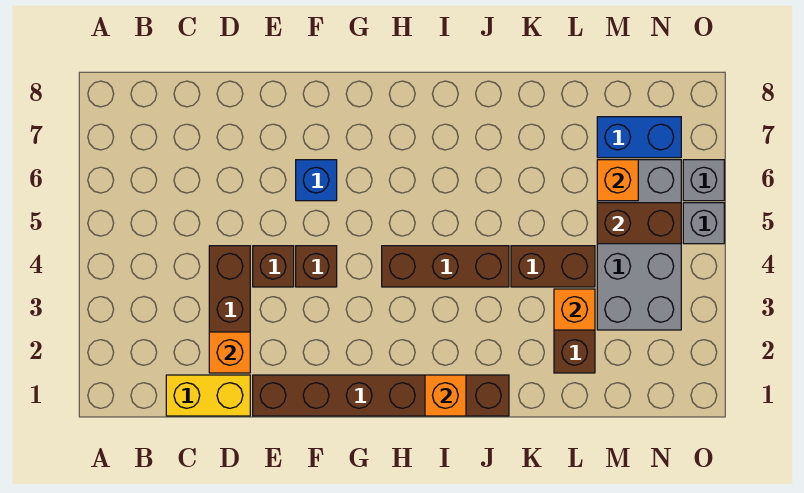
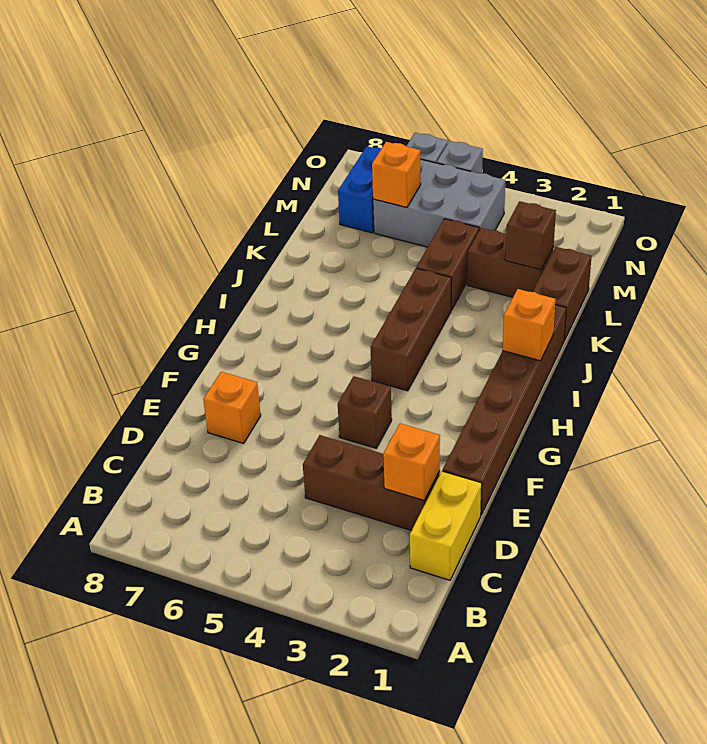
brown 1x1 brick [253,246,294,287] -> brown 1x1 brick moved to [505,201,556,270]
blue 1x1 brick [296,160,337,201] -> none
orange 1x1 brick [554,289,595,330] -> orange 1x1 brick moved to [203,372,261,443]
grey 2x4 brick [597,160,681,330] -> grey 2x3 brick [373,160,505,247]
brown 1x2 brick [597,203,681,244] -> brown 1x2 brick moved to [533,247,592,340]

